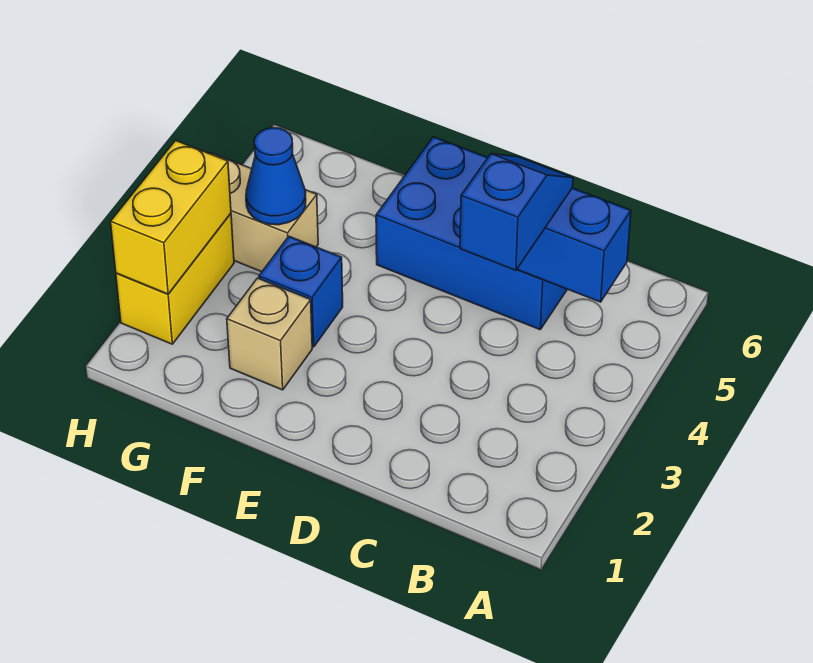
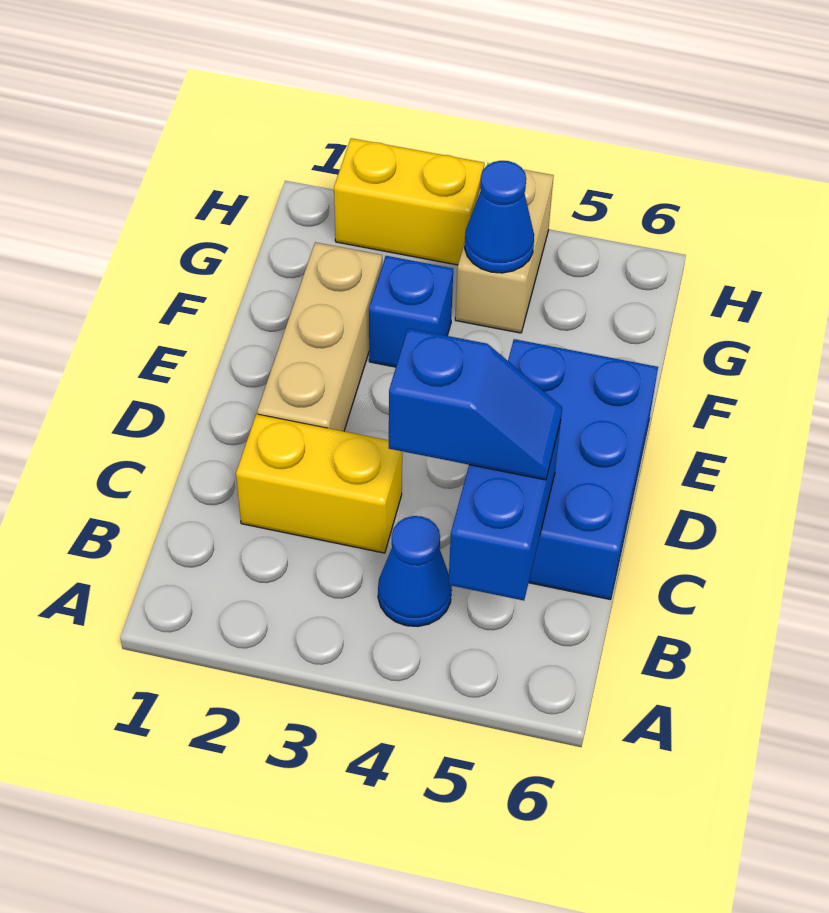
none -> blue 1x1 cone [378,516,452,627]
tan 1x1 brick [227,278,312,390] -> tan 1x3 brick [257,242,382,431]
yellow 1x2 brick [111,141,231,294] -> yellow 1x2 brick moved to [236,414,402,553]

